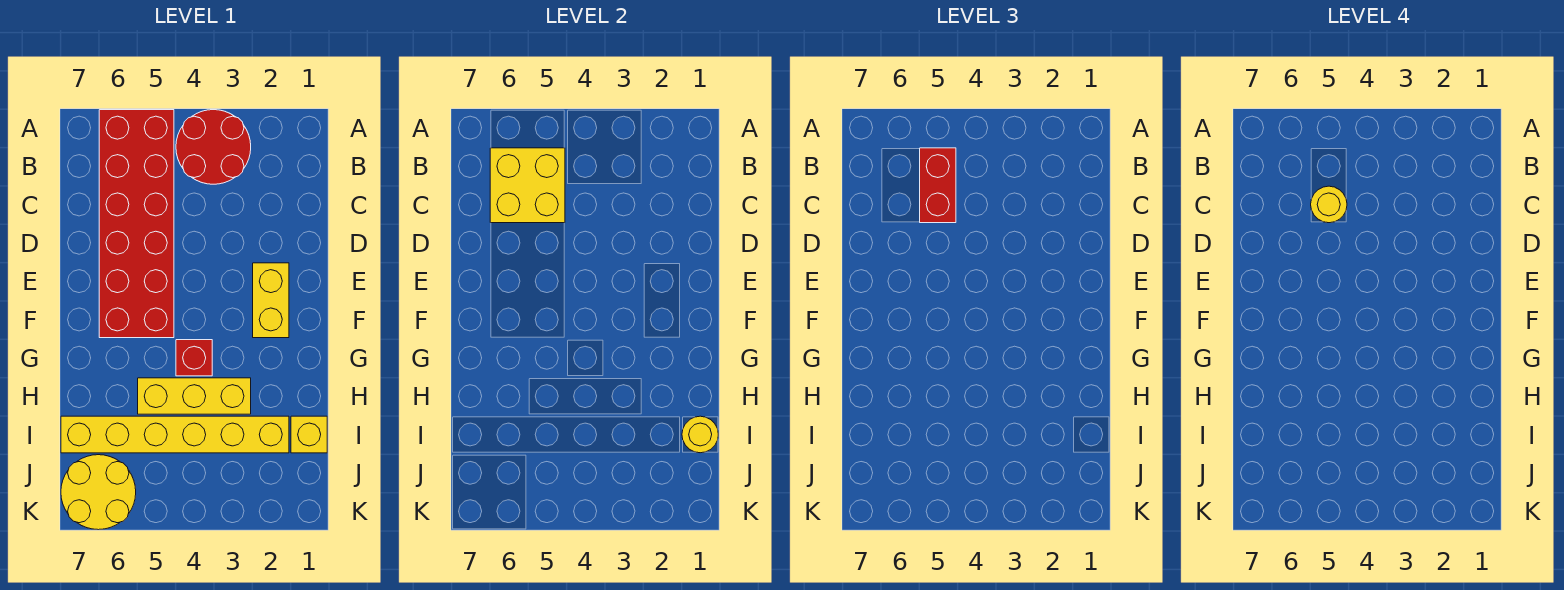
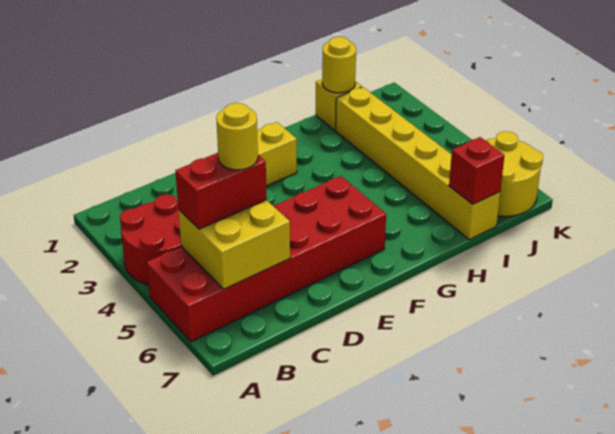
red 1x1 brick [176,340,212,376] -> red 1x1 brick moved to [449,137,504,204]
yellow 1x3 brick [138,378,251,414] -> none

